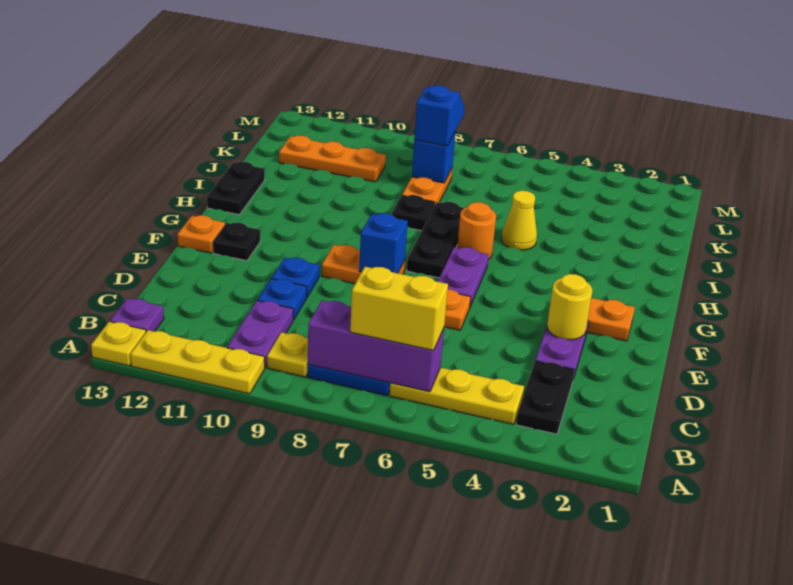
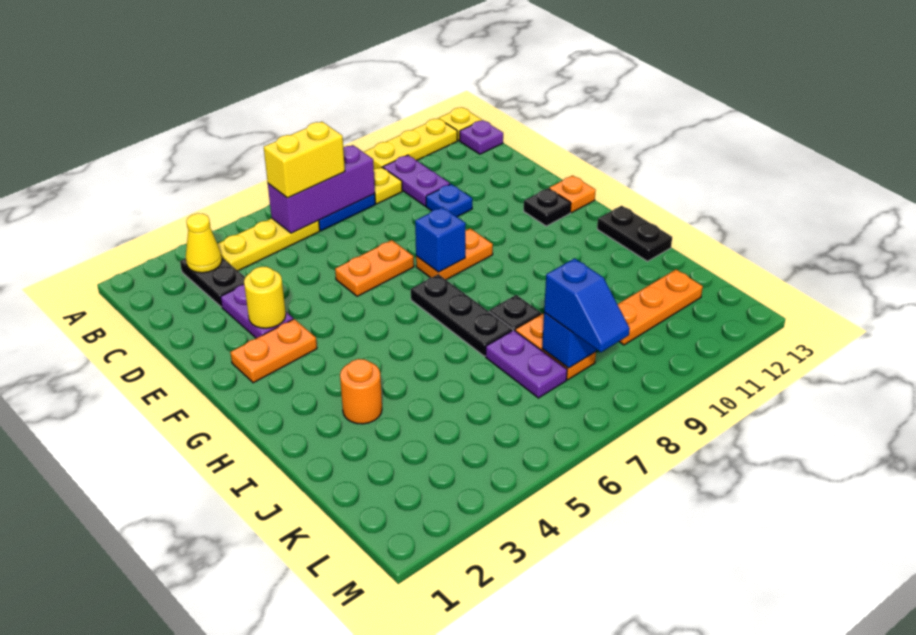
blue 1x1 plate [272,258,320,297] -> none
purple 1x2 plate [438,247,489,307] -> purple 1x2 plate moved to [486,330,567,398]
orange 1x1 round brick [457,202,496,259] -> orange 1x1 round brick moved to [340,359,382,424]
yellow 1x1 cone [501,191,537,250] -> yellow 1x1 cone moved to [186,213,222,273]

